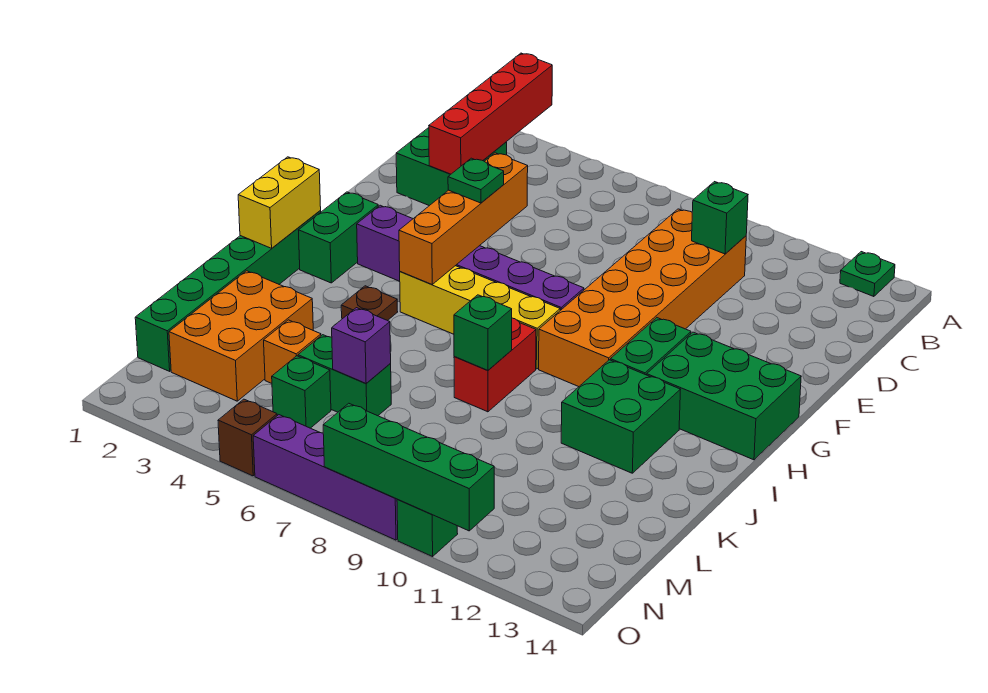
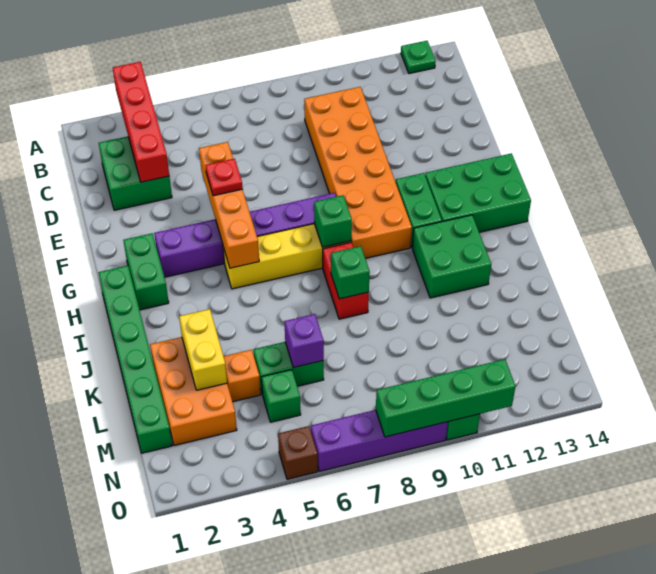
green 1x1 brick [692,182,748,254] -> green 1x1 brick moved to [314,195,352,247]
green 1x1 plate [448,158,504,203] -> red 1x1 plate [206,159,243,196]
yellow 1x2 brick [238,157,321,248] -> yellow 1x2 brick moved to [179,309,227,390]
brown 1x1 plate [341,286,398,321] -> none

